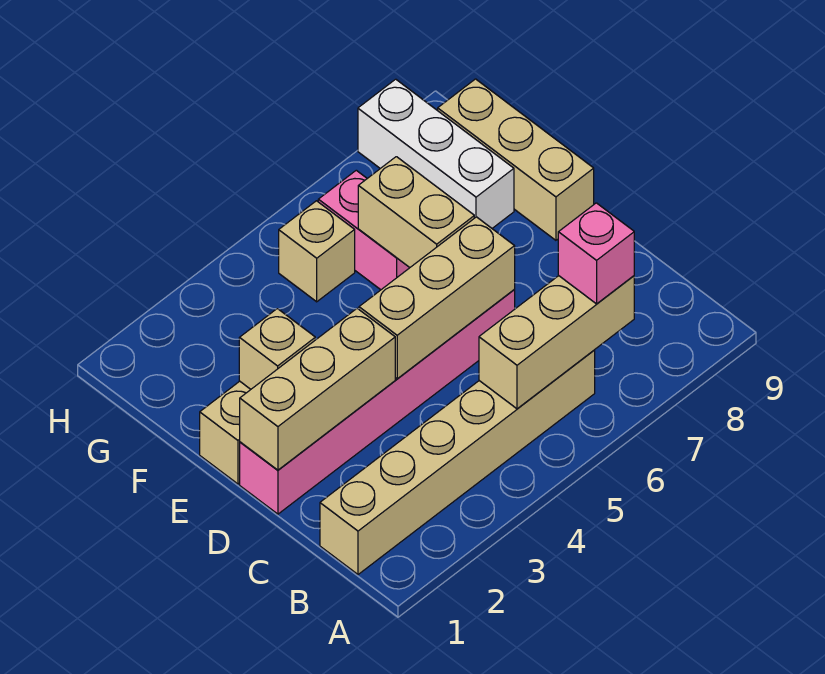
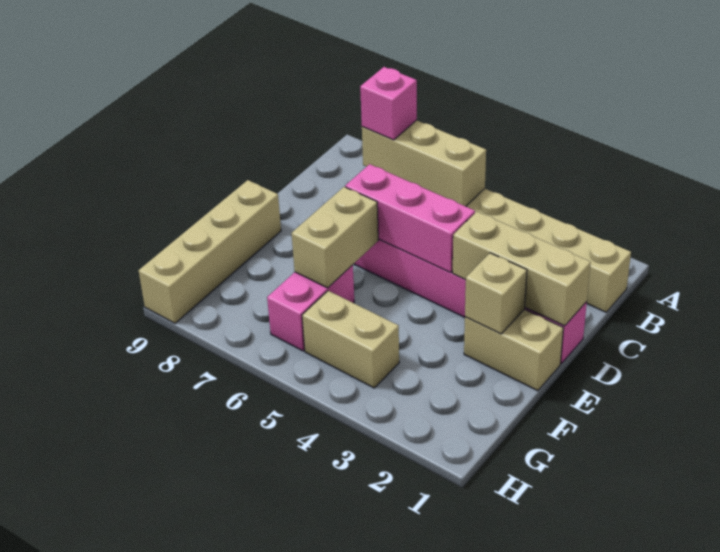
tan 1x3 brick [359,217,515,379] -> pink 1x3 brick [345,164,475,272]
tan 1x3 brick [438,79,594,240] -> tan 1x4 brick [139,180,281,323]
white 1x3 brick [358,79,514,228] -> none
tan 1x1 brick [279,201,355,302] -> tan 1x2 brick [302,291,399,388]

